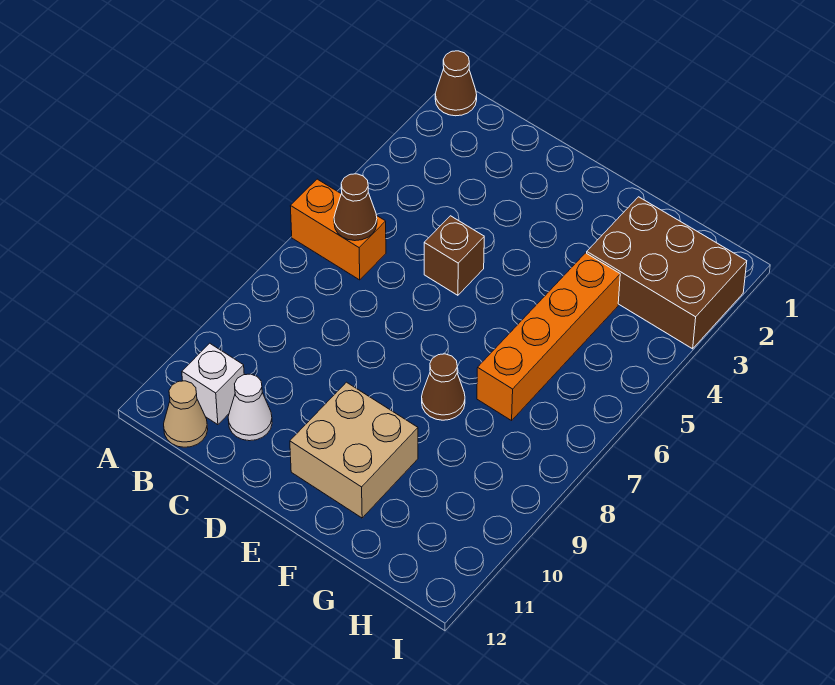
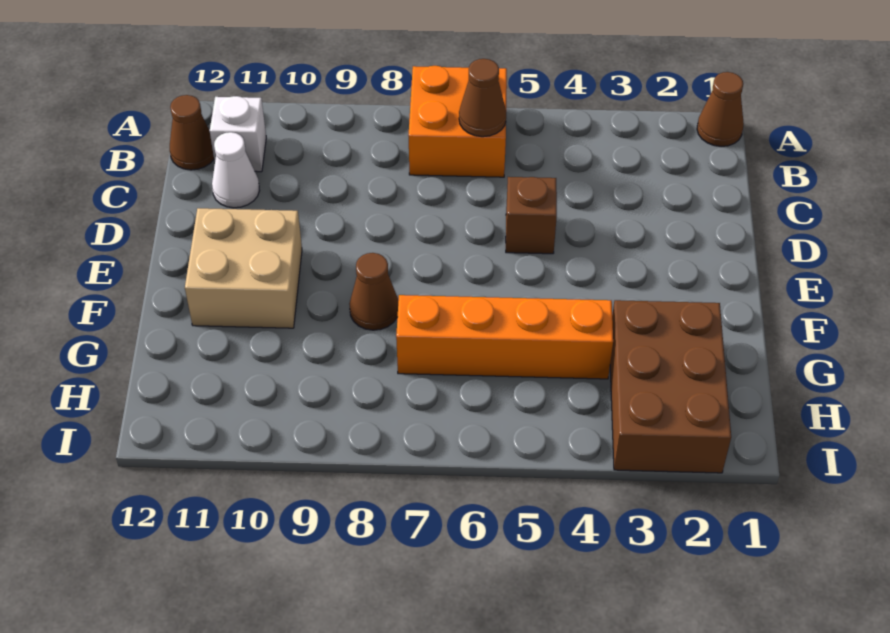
orange 1x2 brick [290,179,386,280] -> orange 2x2 brick [409,66,507,177]
tan 1x1 cone [164,381,208,447] -> brown 1x1 cone [170,95,214,170]

